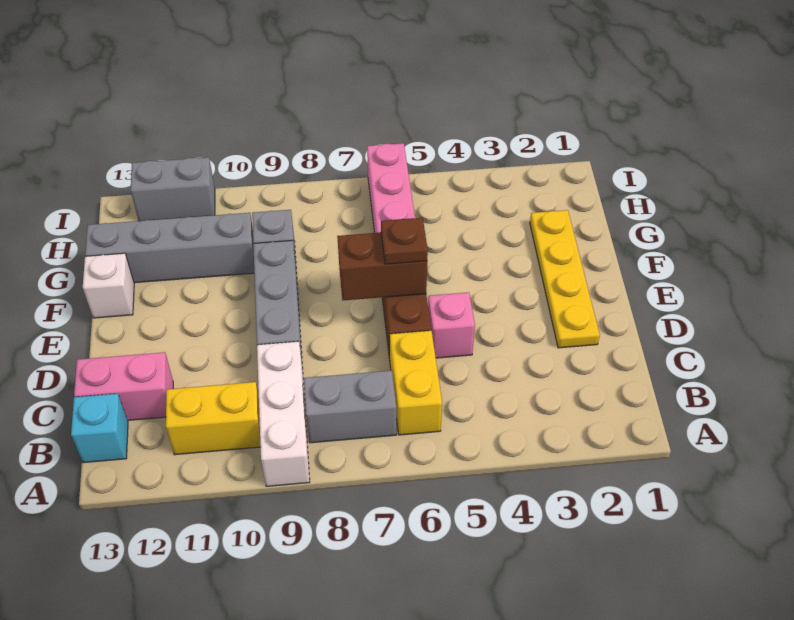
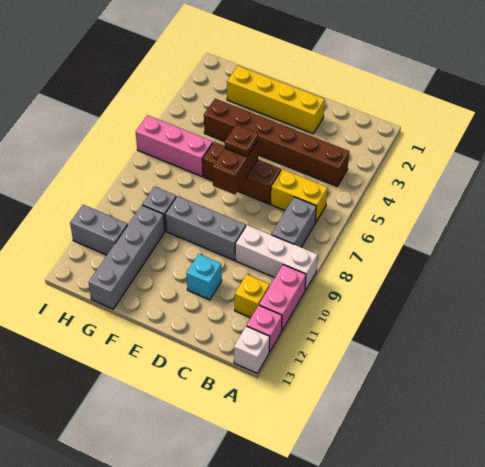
none -> brown 1x6 brick [204,99,349,186]
yellow 1x2 brick [166,382,261,455] -> yellow 1x1 brick [235,274,270,318]
cyan 1x1 brick [71,394,128,463] -> cyan 1x1 brick moved to [186,254,222,300]
pink 1x2 brick [74,352,173,420] -> pink 1x2 brick moved to [259,265,306,331]
yellow 1x4 plate [530,210,600,348] -> yellow 1x4 brick [227,66,325,134]
pink 1x1 brick [428,292,475,358] -> pink 1x1 brick moved to [247,305,282,352]
white 1x1 brick [83,253,134,318] -> white 1x1 brick moved to [234,326,270,373]
grey 1x2 brick [131,157,215,221] -> grey 1x2 brick turned to [70,205,128,255]

